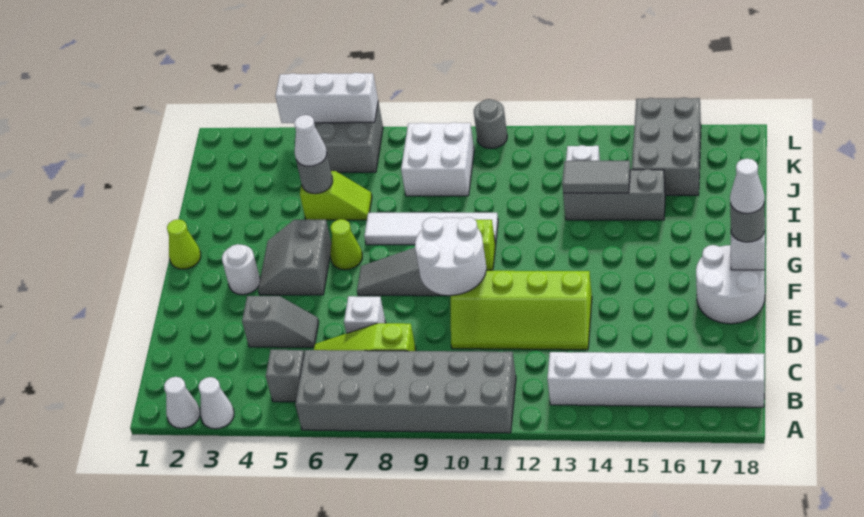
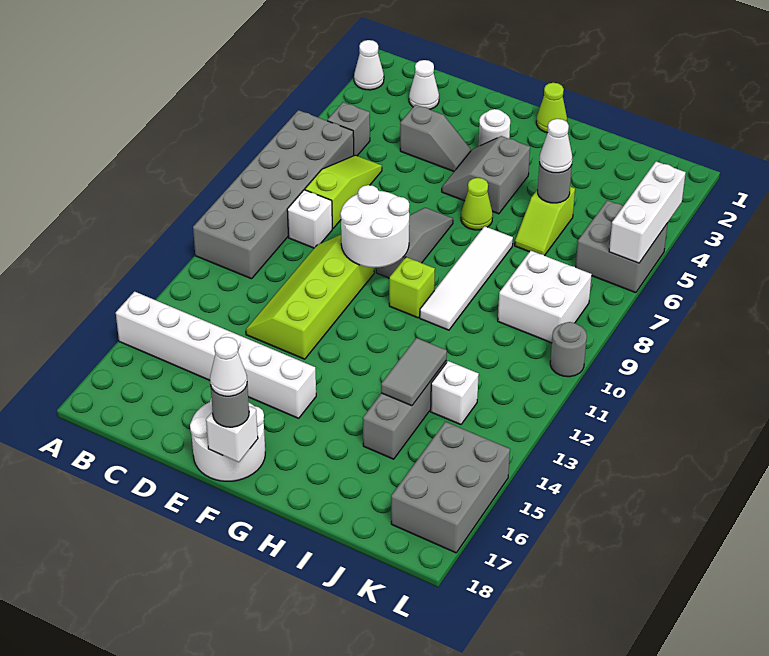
white 1x1 cone [198,377,234,429] -> white 1x1 cone moved to [409,60,439,109]
white 1x6 brick [547,352,764,407] -> white 1x6 brick turned to [116,292,316,418]
grey 1x2 slope [242,296,319,347] -> grey 1x2 slope turned to [400,105,471,171]
white 1x1 brick [344,296,386,333] -> white 1x1 brick moved to [287,190,332,248]
grey 2x2 slope [258,219,331,295] -> grey 2x2 slope turned to [442,136,530,214]
grey 2x3 brick [632,98,701,195] -> grey 2x3 brick turned to [391,422,510,553]

